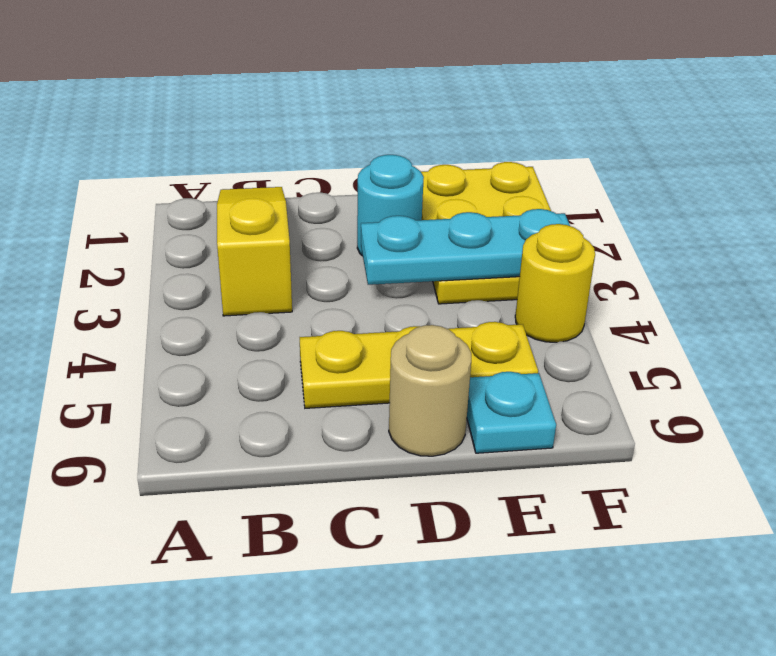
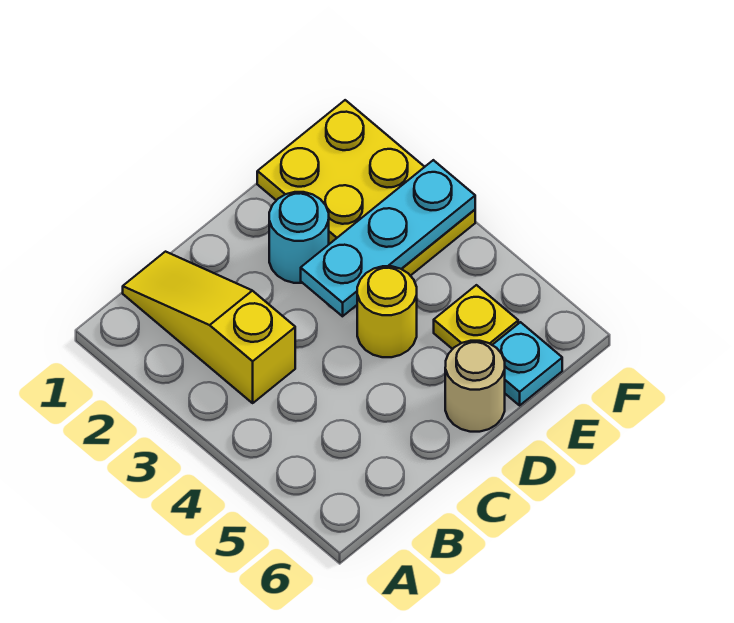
yellow 1x3 plate [300,322,538,408] -> yellow 1x1 plate [434,285,518,349]
yellow 1x1 round brick [515,224,595,342] -> yellow 1x1 round brick moved to [357,266,417,357]

